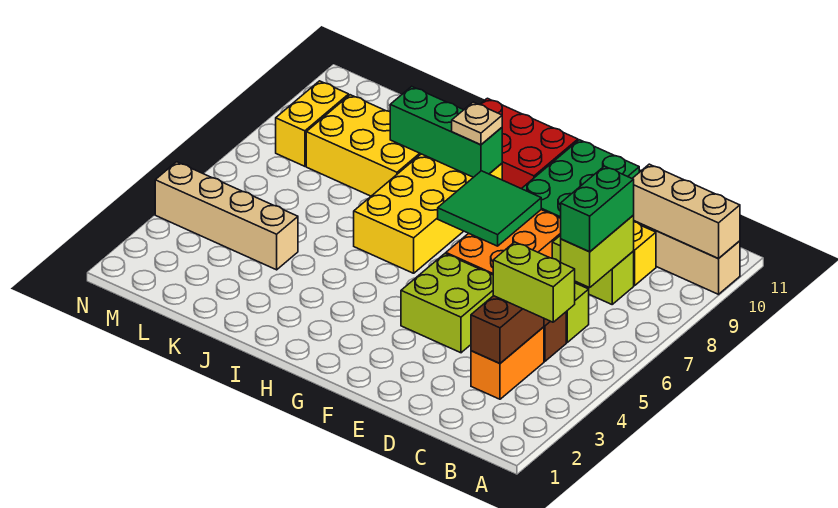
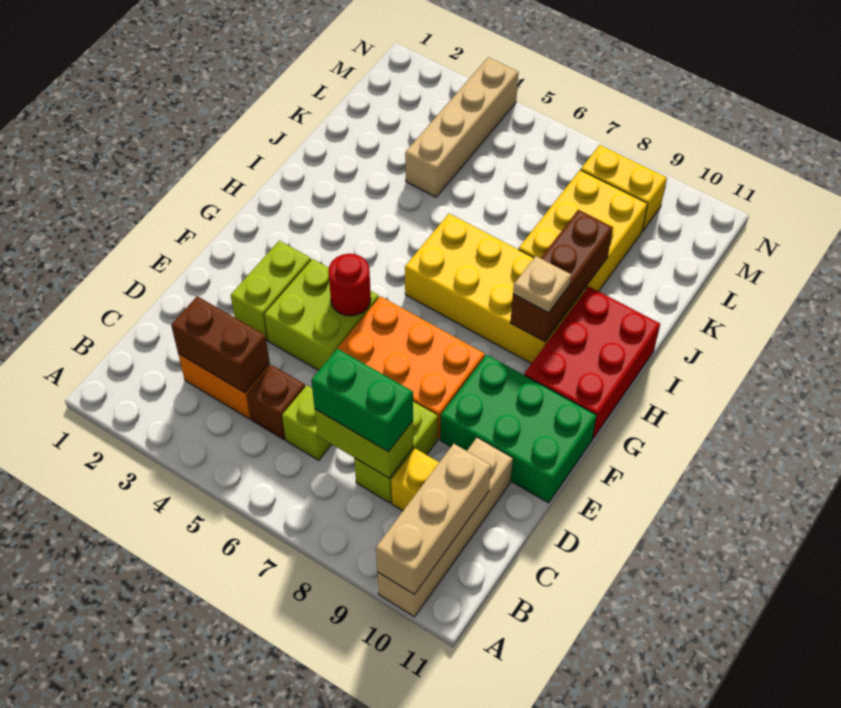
lime 1x2 brick [493,242,575,322] -> lime 1x2 brick moved to [231,241,311,340]
none -> red 1x1 round brick [328,254,371,316]
green 2x2 tile [438,171,541,246] -> none
green 1x3 brick [390,86,502,177] -> brown 1x3 brick [510,210,613,342]

